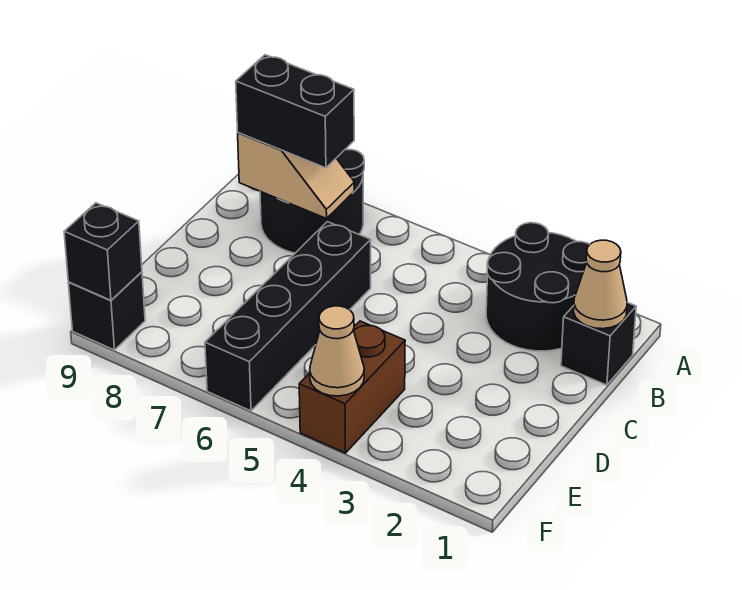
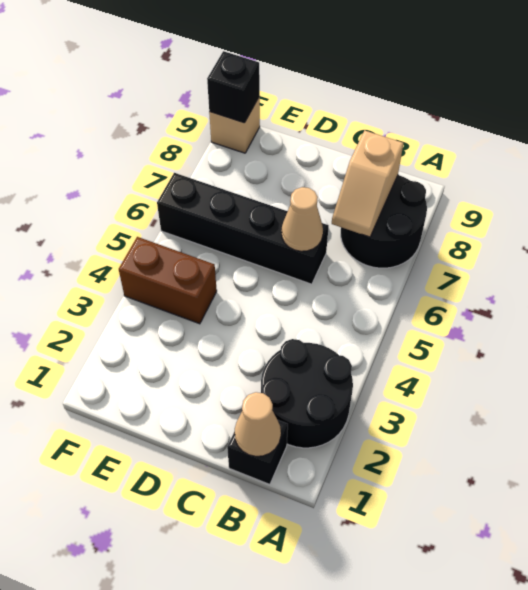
black 1x2 brick [236,55,354,168] -> none
tan 1x1 cone [310,306,364,396] -> tan 1x1 cone moved to [282,187,323,251]
black 1x1 brick [68,272,145,350] -> tan 1x1 brick [209,96,260,153]

